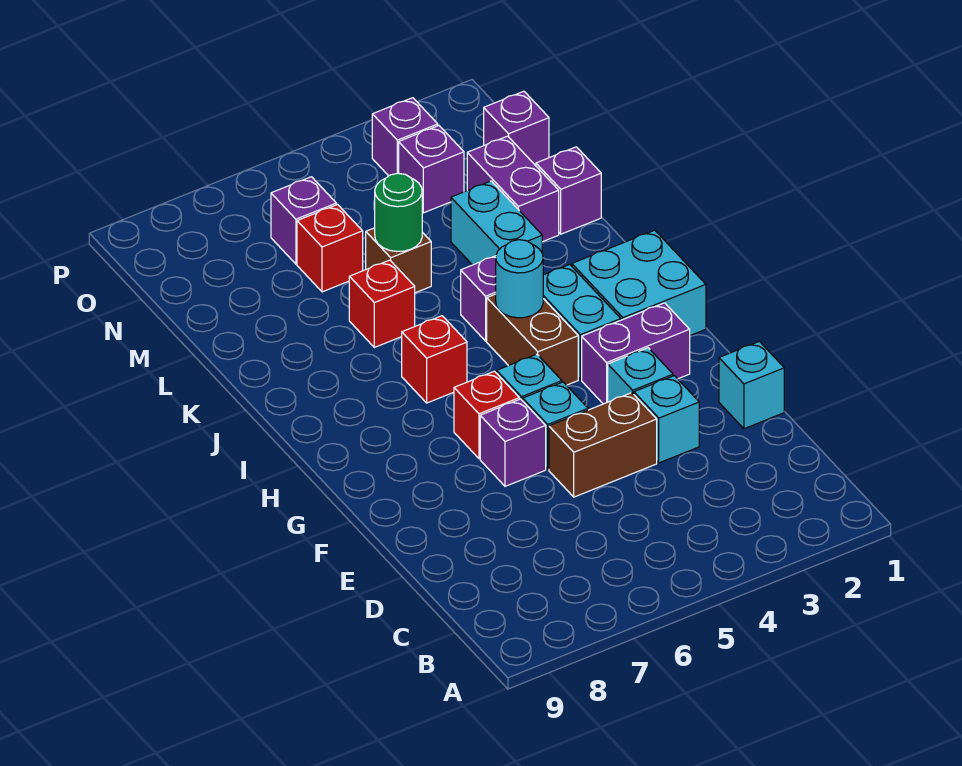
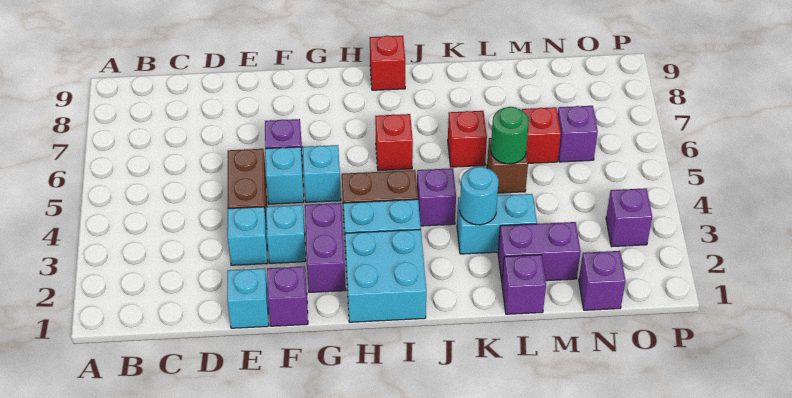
red 1x1 brick [454,371,519,459] -> red 1x1 brick moved to [370,36,405,90]
cyan 1x1 round brick [496,240,543,318] -> cyan 1x1 round brick moved to [460,167,499,225]
purple 1x1 brick [399,126,464,213] -> purple 1x1 brick moved to [267,266,308,326]

